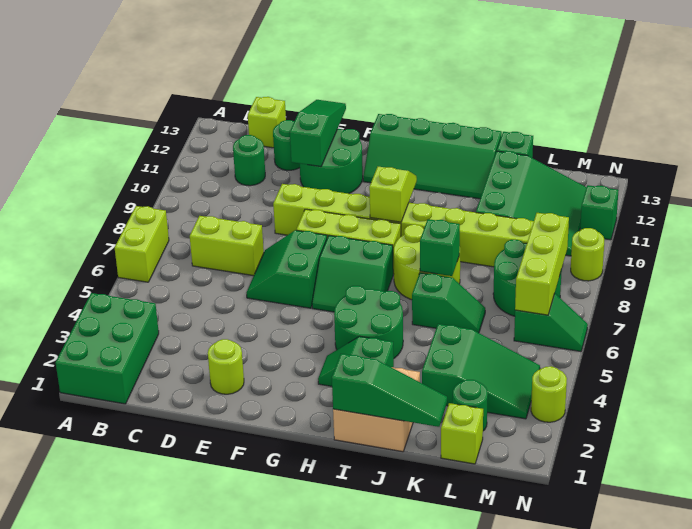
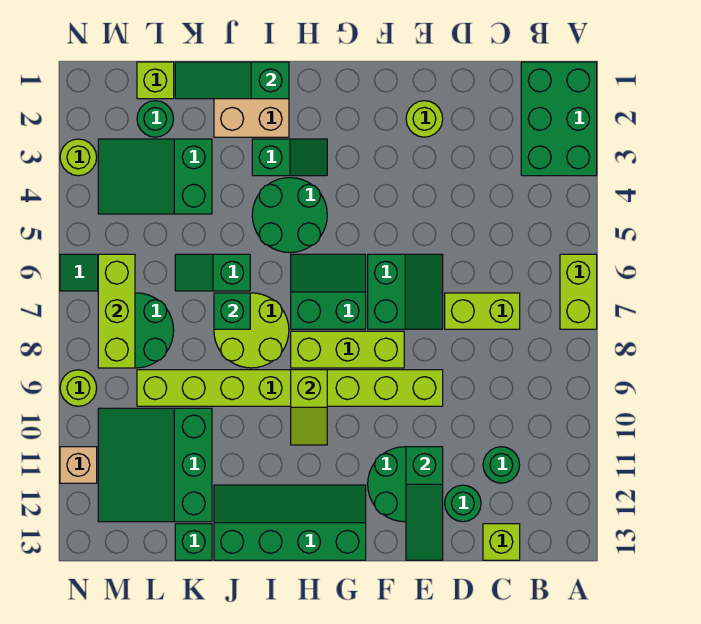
green 1x1 brick [580,185,619,240] -> tan 1x1 brick [60,447,97,483]

